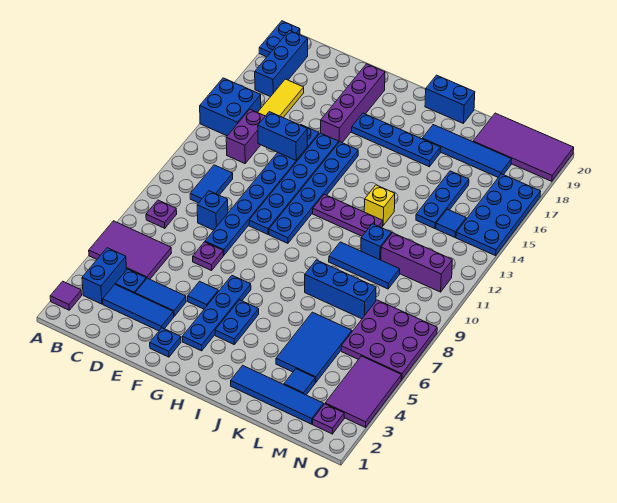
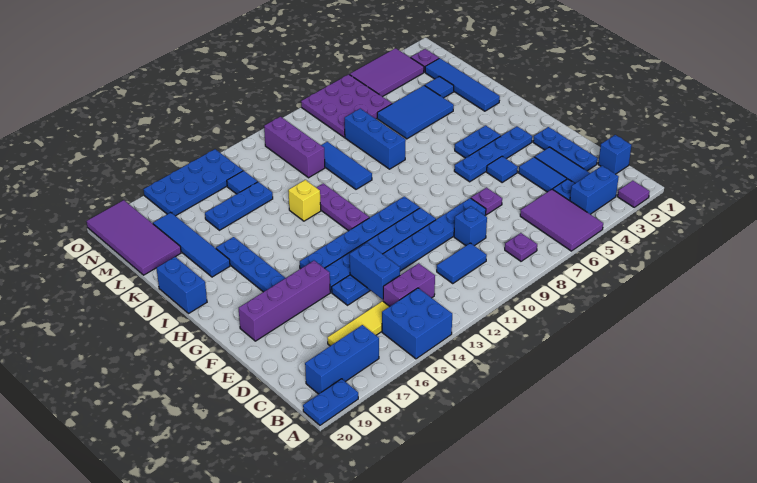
blue 1x1 plate [150,328,181,357] -> blue 1x3 plate [533,127,597,171]
blue 1x1 brick [361,224,391,260] -> blue 1x1 brick moved to [598,135,632,174]

